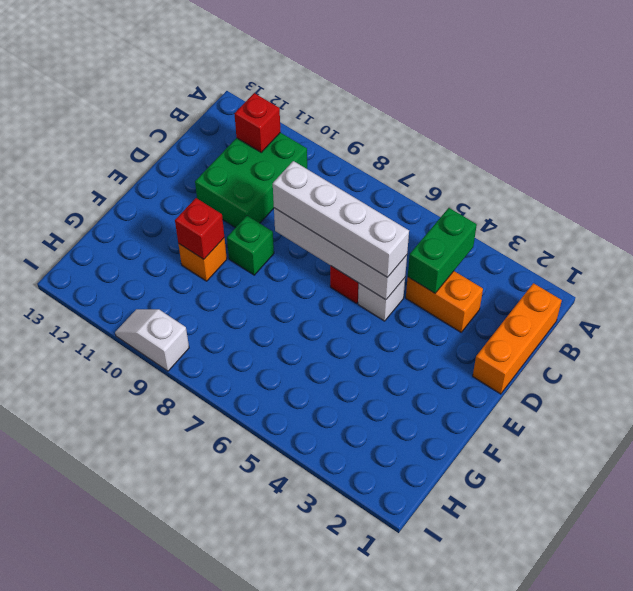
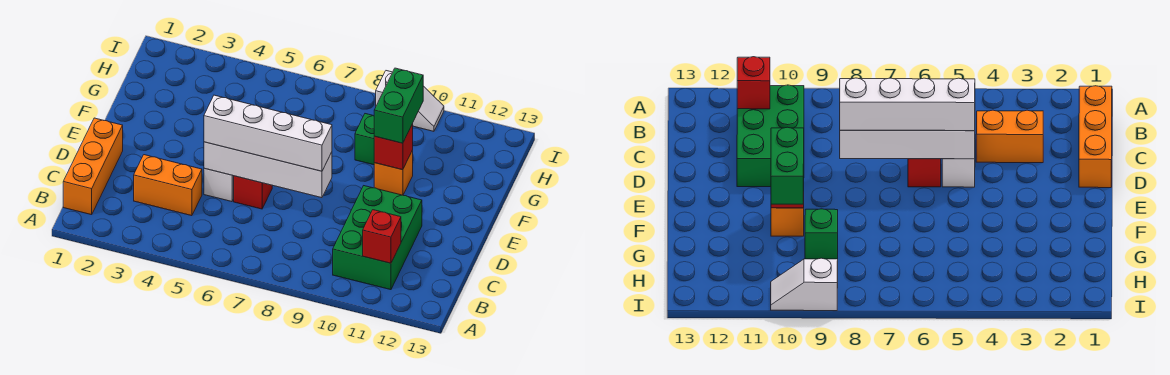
green 1x2 brick [408,208,477,293] -> green 1x2 brick moved to [374,68,423,143]
green 1x1 brick [227,216,274,275] -> green 1x1 brick moved to [355,114,375,165]

